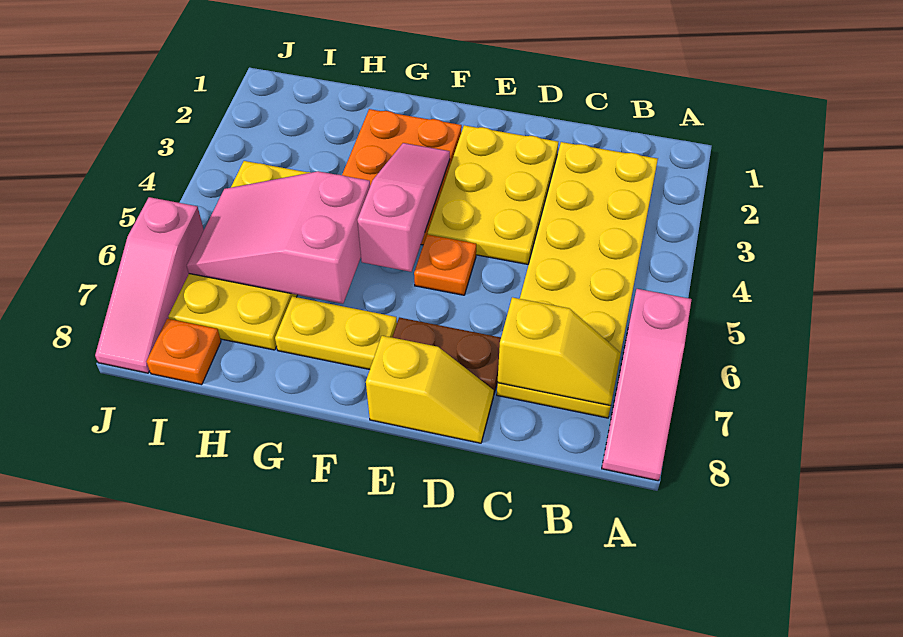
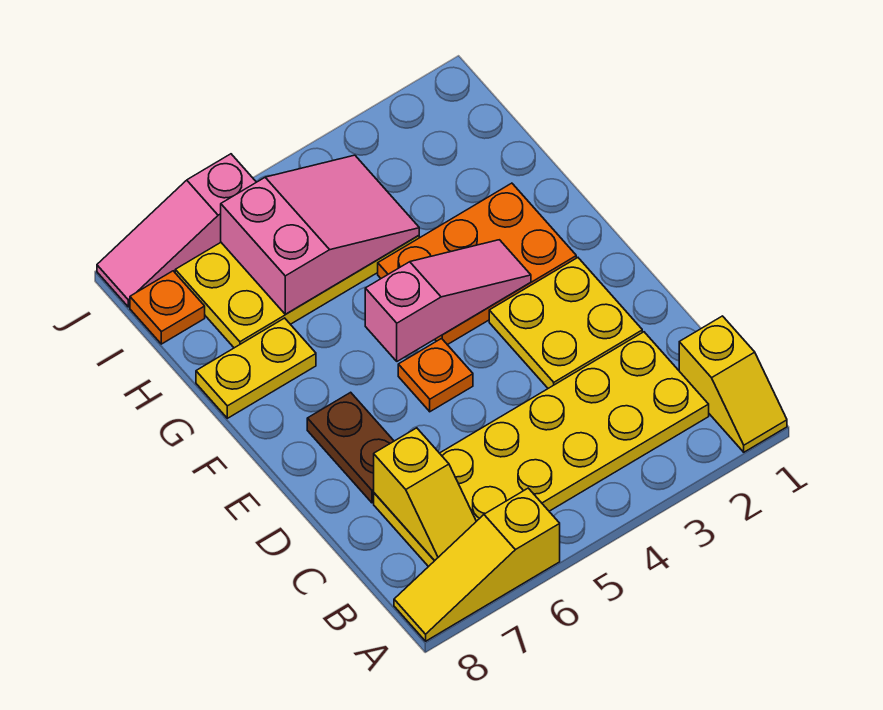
pink 1x3 slope [602,289,692,481] -> yellow 1x3 slope [394,488,560,641]
yellow 2x3 plate [428,125,558,264] -> yellow 2x2 plate [489,258,642,388]
yellow 1x2 slope [366,336,494,443] -> yellow 1x2 slope moved to [679,316,787,452]
yellow 1x2 plate [275,296,397,369] -> yellow 1x2 plate turned to [196,318,316,418]
pink 2x3 slope [187,171,370,304] -> pink 2x3 slope turned to [221,155,419,314]

